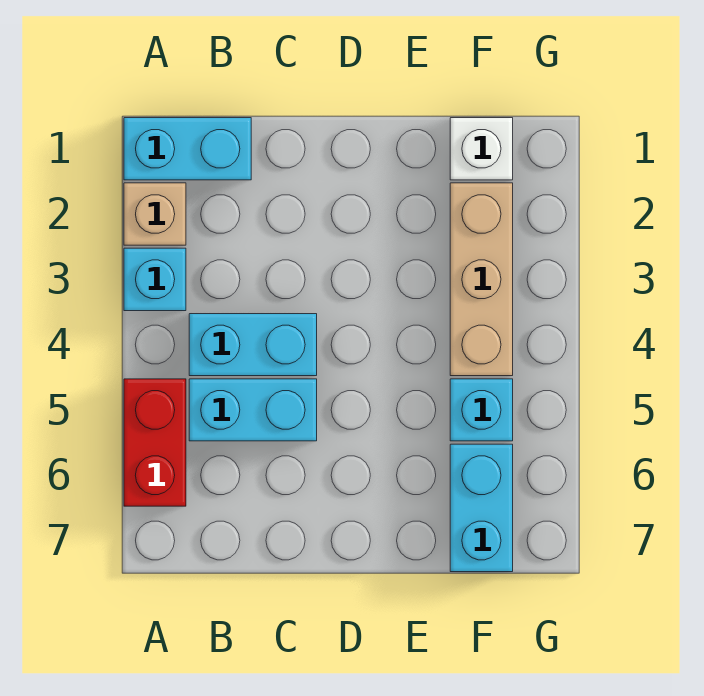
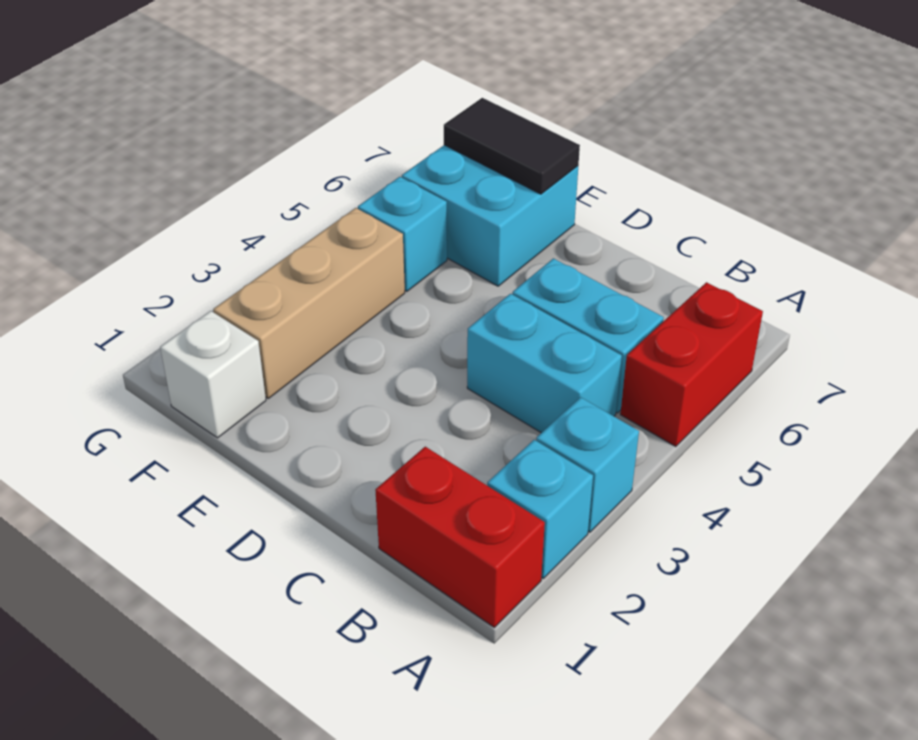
cyan 1x2 brick [124,118,251,180] -> red 1x2 brick [375,447,545,627]
tan 1x1 brick [124,183,186,245] -> cyan 1x1 brick [487,440,593,578]
none -> black 1x2 tile [444,98,580,194]
cyan 1x2 brick [450,444,513,572] -> cyan 2x2 brick [402,145,578,286]

